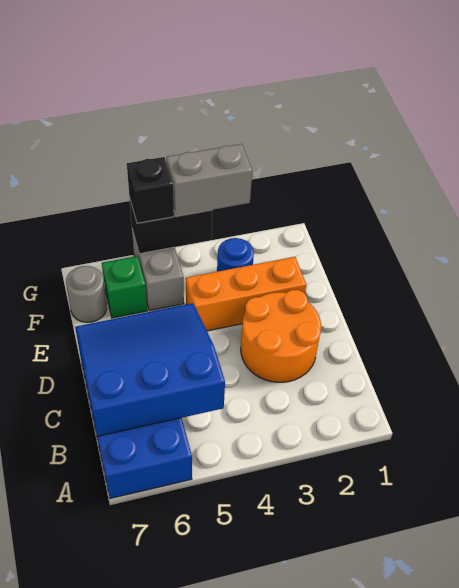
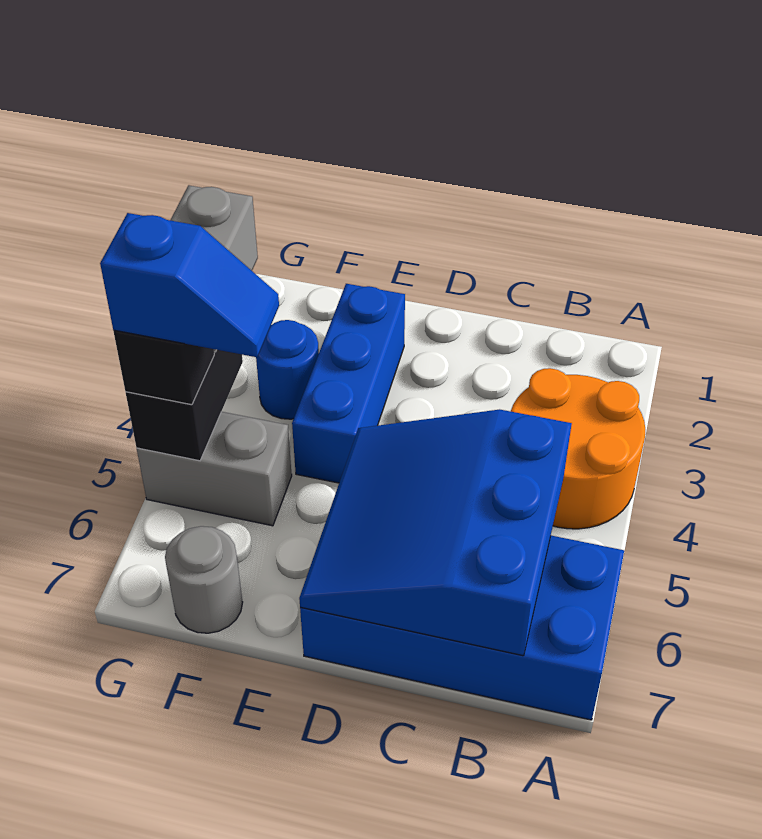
orange 2x2 round brick [241,290,321,382] -> orange 2x2 round brick moved to [511,368,645,529]
orange 1x3 brick [186,257,306,331] -> blue 1x3 brick [292,284,405,483]
none -> blue 1x2 slope [100,213,279,357]
green 1x1 brick [102,256,147,318] -> none

